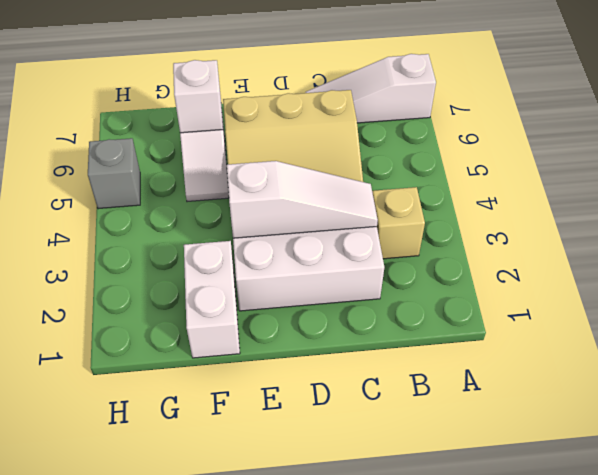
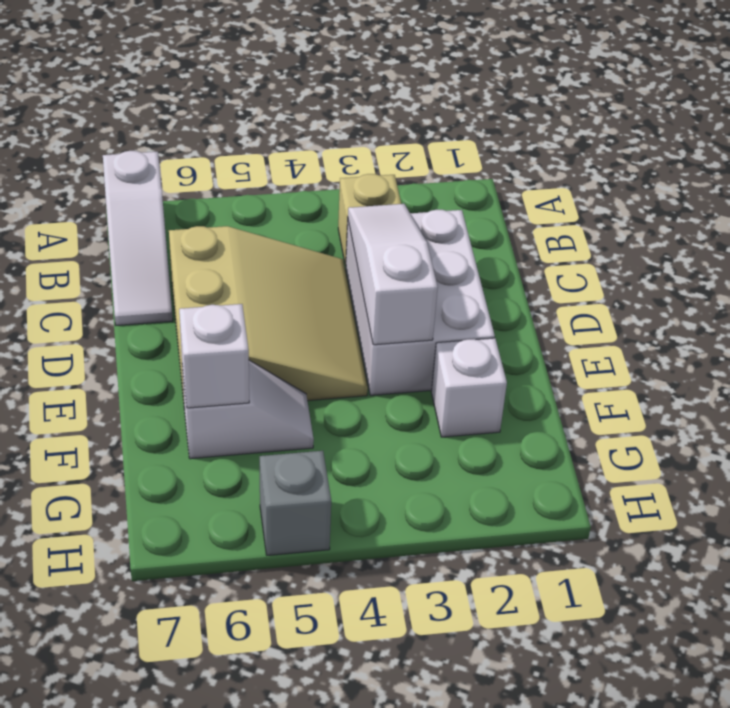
white 1x2 brick [184,241,240,358] -> white 1x1 brick [431,338,507,437]

